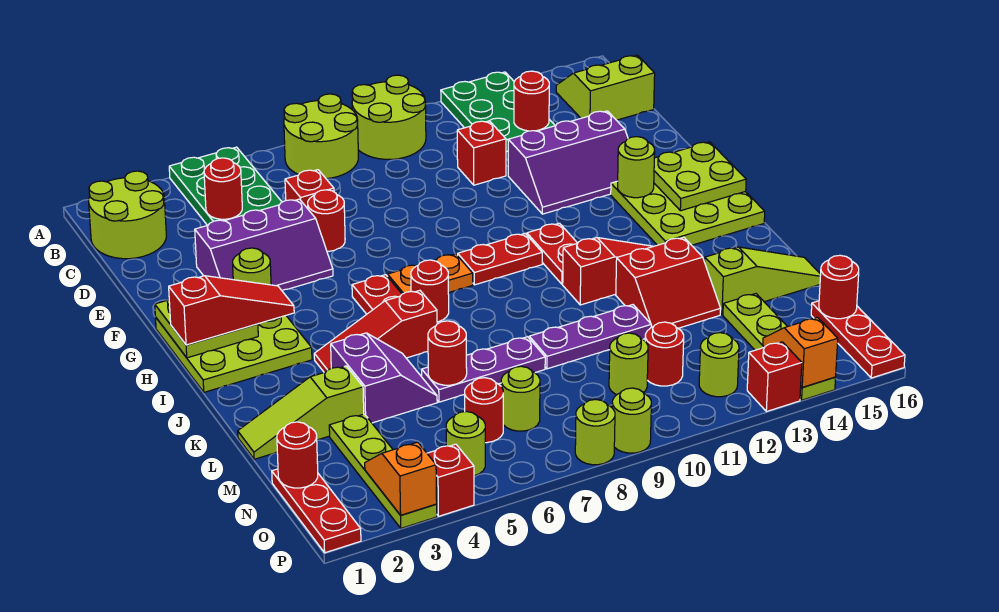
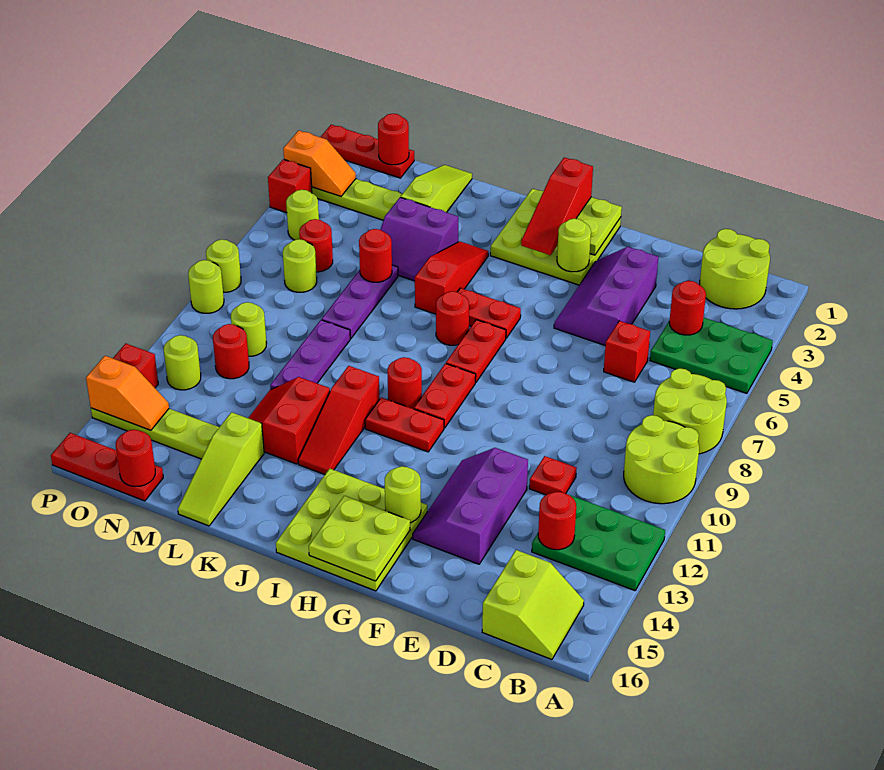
red 1x1 brick [457,121,506,185] -> red 1x1 plate [529,456,577,495]
red 1x1 round brick [308,190,345,251] -> red 1x1 round brick moved to [387,357,422,409]
orange 1x2 plate [387,254,473,294] -> red 1x2 plate [446,320,506,382]

